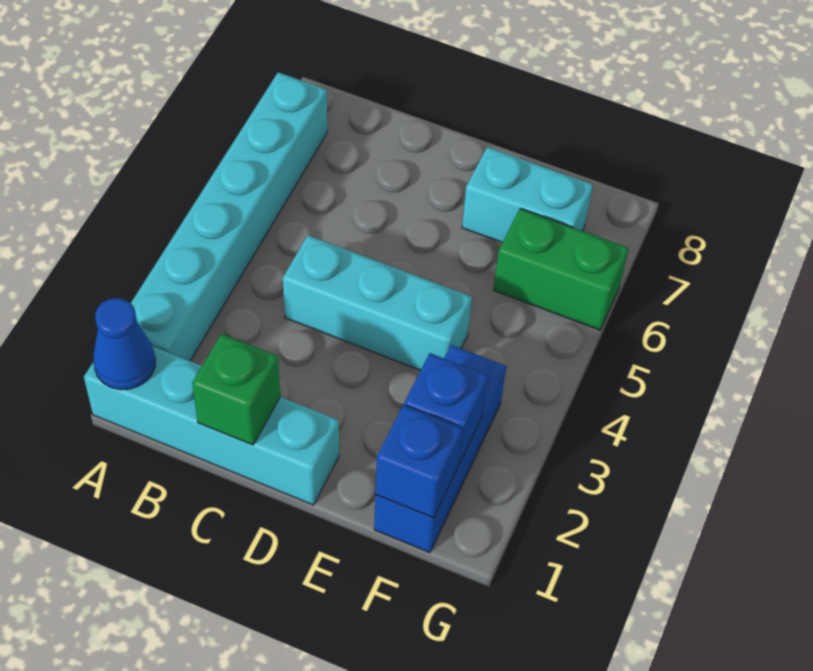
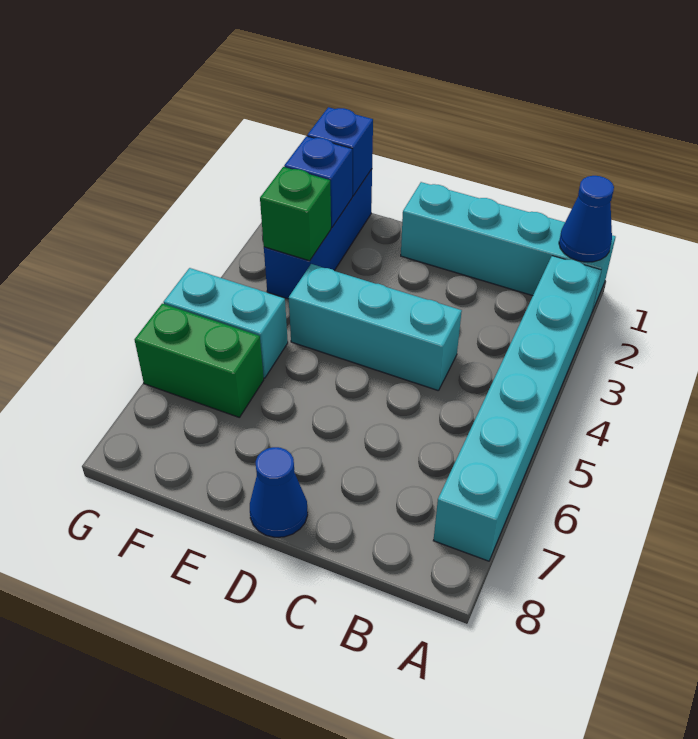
green 1x1 brick [192,334,280,445] -> green 1x1 brick moved to [260,167,331,261]
none -> blue 1x1 cone [250,447,308,537]
cyan 1x2 brick [462,147,593,243] -> cyan 1x2 brick moved to [164,268,288,378]

